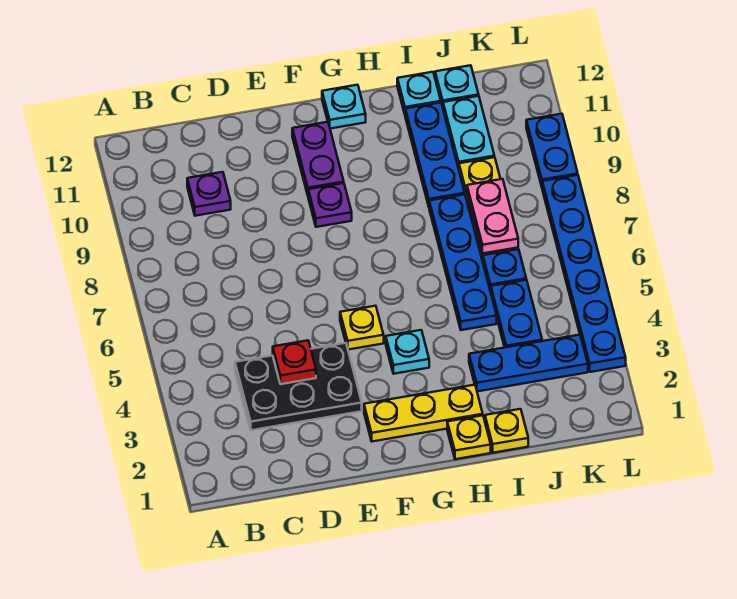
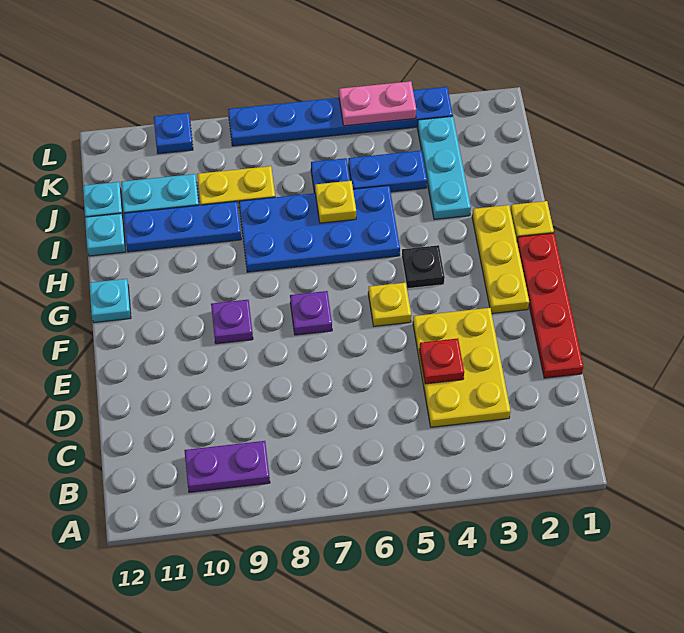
black 2x3 plate [235,343,362,430] -> yellow 2x3 plate [413,308,510,427]
purple 1x1 plate [187,172,231,216] -> purple 1x1 plate moved to [290,291,332,335]
none -> red 1x4 plate [517,233,584,378]
purple 1x2 plate [292,122,344,195] -> purple 1x2 plate moved to [184,441,270,492]
cyan 1x1 plate [386,330,429,374] -> black 1x1 plate [402,245,445,289]
yellow 1x1 plate [485,409,528,453] -> yellow 1x1 plate moved to [315,181,356,223]
blue 1x3 plate [469,335,588,391] -> cyan 1x3 plate [417,116,471,219]
blue 1x4 plate [429,194,497,330] -> blue 2x4 plate [239,185,400,272]
pink 1x2 plate [467,179,518,253] -> pink 1x2 plate moved to [339,81,416,126]
blue 1x2 plate [526,114,578,187] -> blue 1x1 plate [154,113,193,154]

